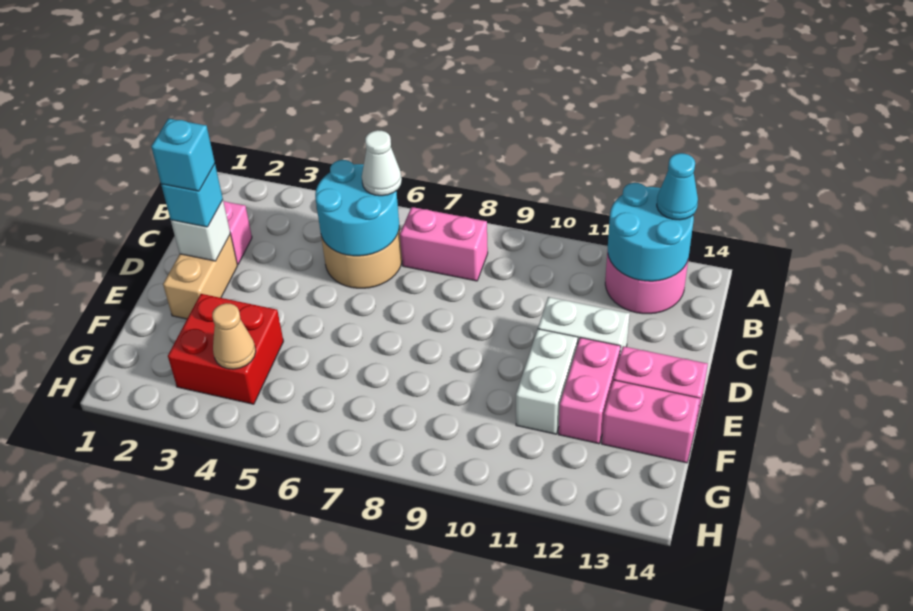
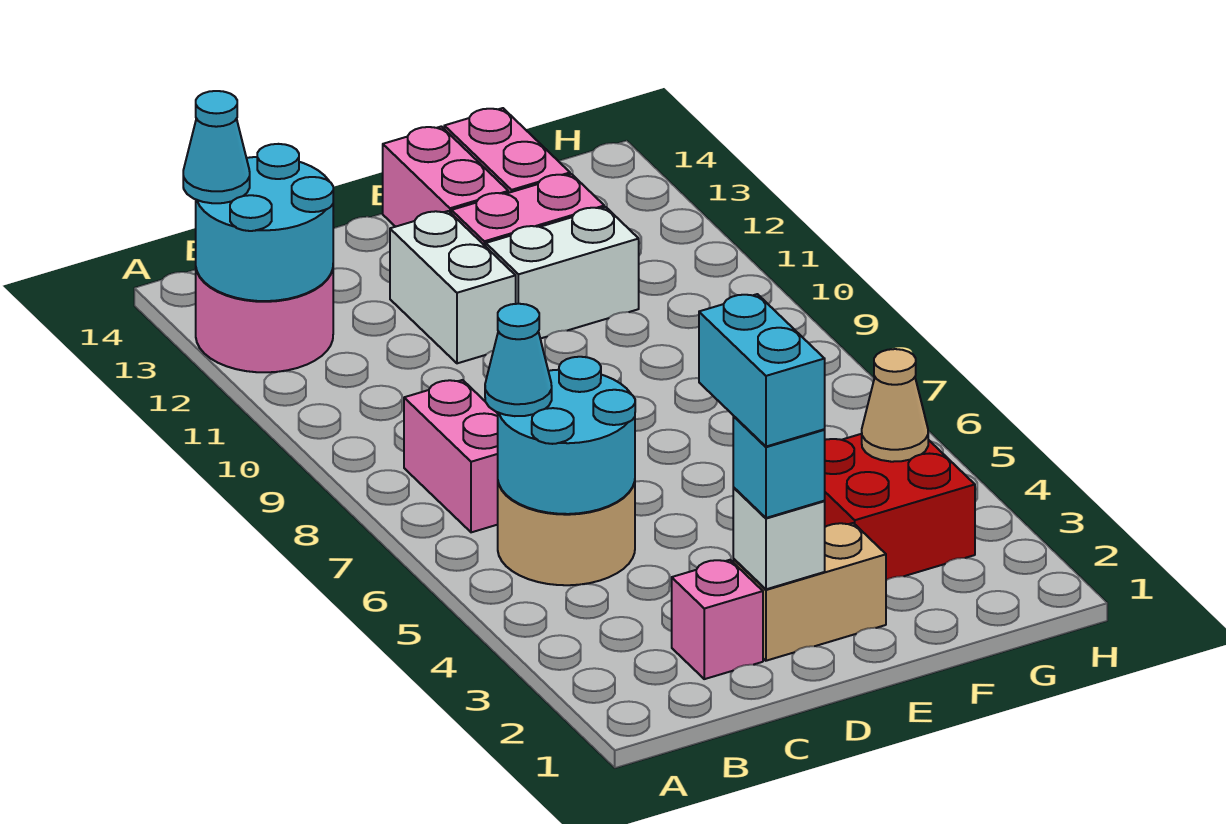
white 1x1 cone [362,130,402,196] -> cyan 1x1 cone [485,304,552,416]
cyan 1x1 brick [151,119,215,191] -> cyan 1x2 brick [699,294,825,447]

